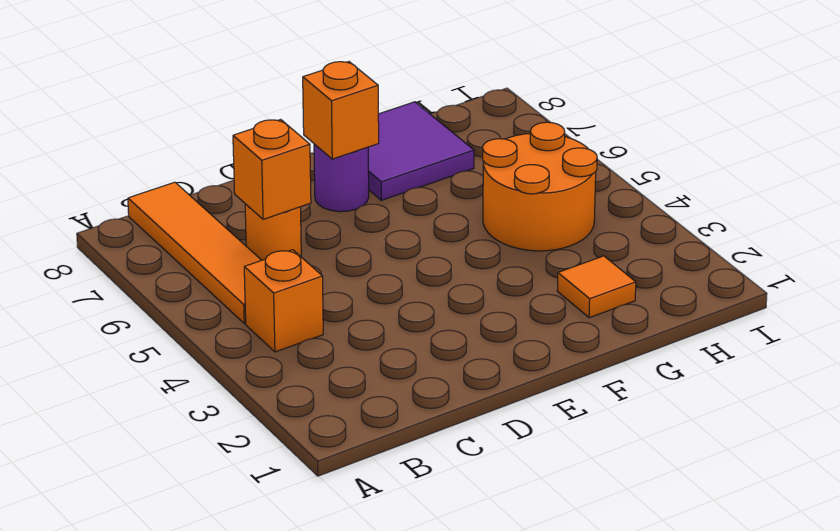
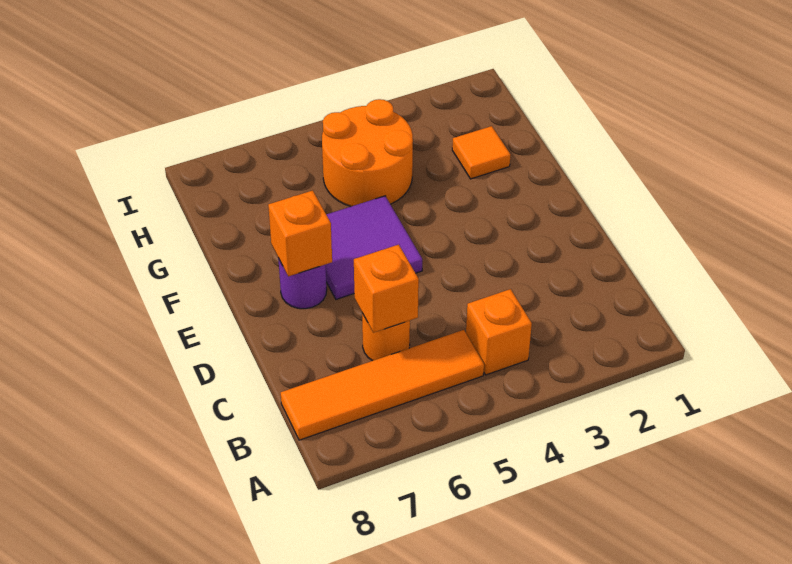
purple 2x2 tile [368,102,474,200] -> purple 2x2 tile moved to [326,196,422,299]

